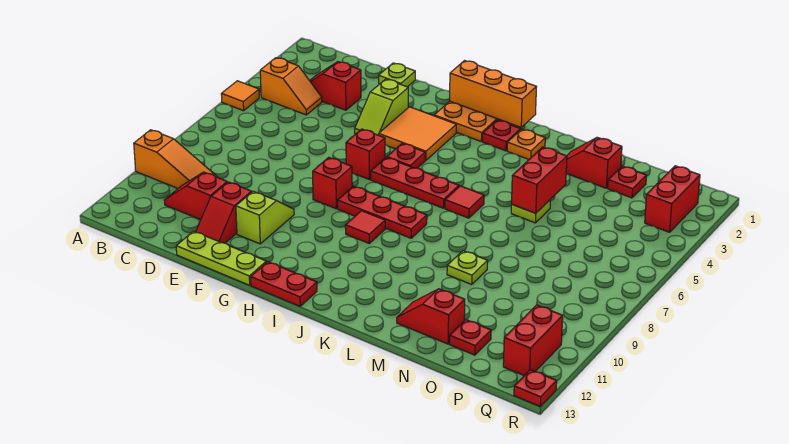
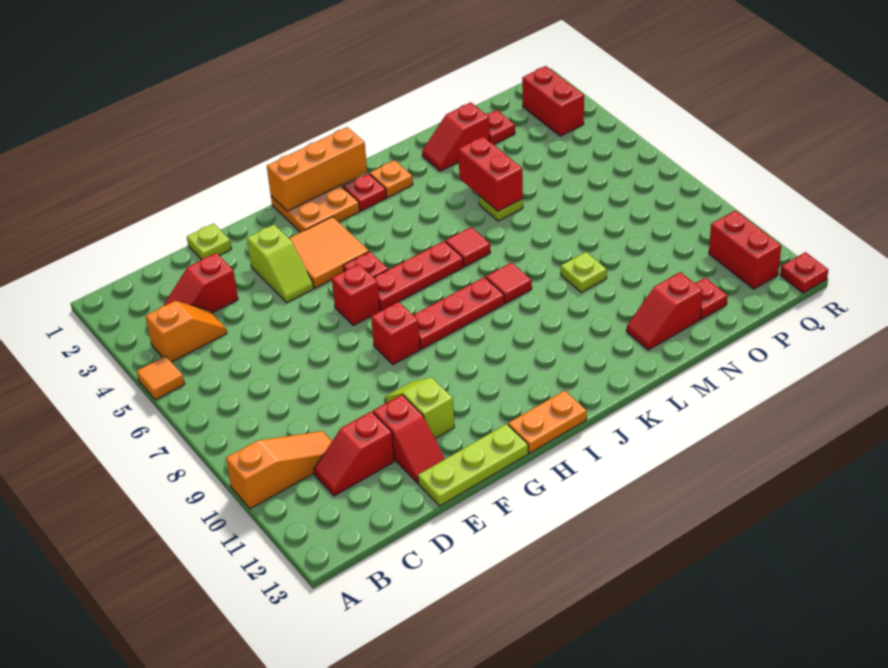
red 1x2 plate [251,262,317,306] -> orange 1x2 plate [508,391,587,453]
red 1x1 tile [345,211,385,243] -> red 1x1 tile moved to [486,263,532,303]

